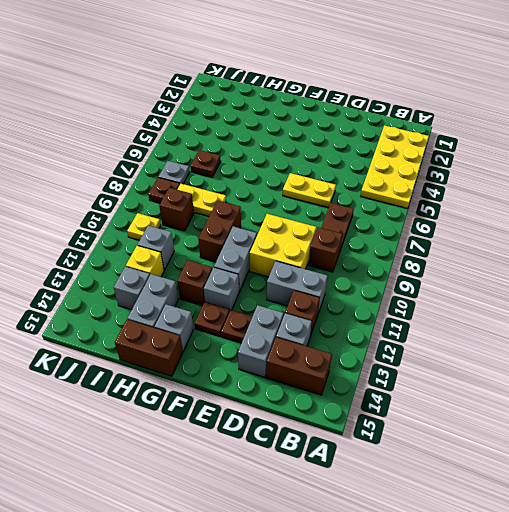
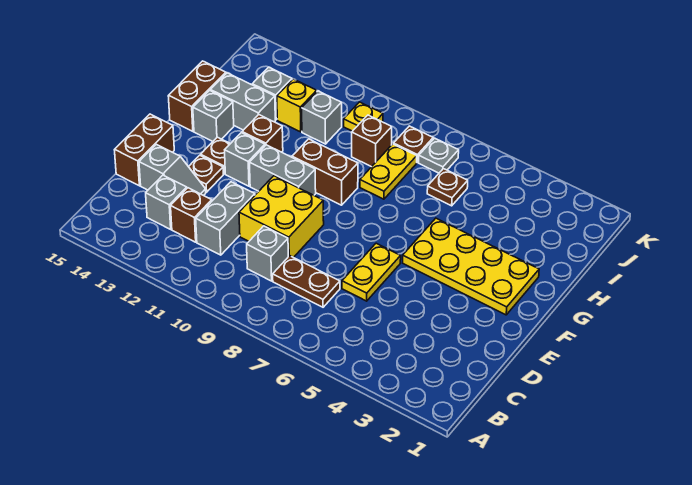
yellow 2x4 plate [361,125,429,209] -> yellow 2x4 plate moved to [403,218,539,315]
brown 1x2 brick [266,337,332,395] -> brown 1x2 brick moved to [114,114,174,186]
brown 1x1 brick [309,227,342,272] -> grey 1x1 brick [247,226,288,281]
grey 1x2 brick [238,305,284,377] -> grey 1x2 slope [139,144,206,196]

